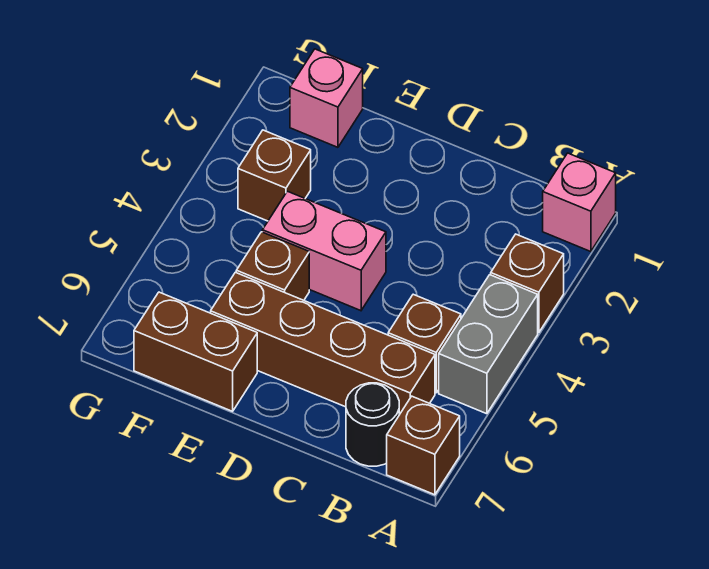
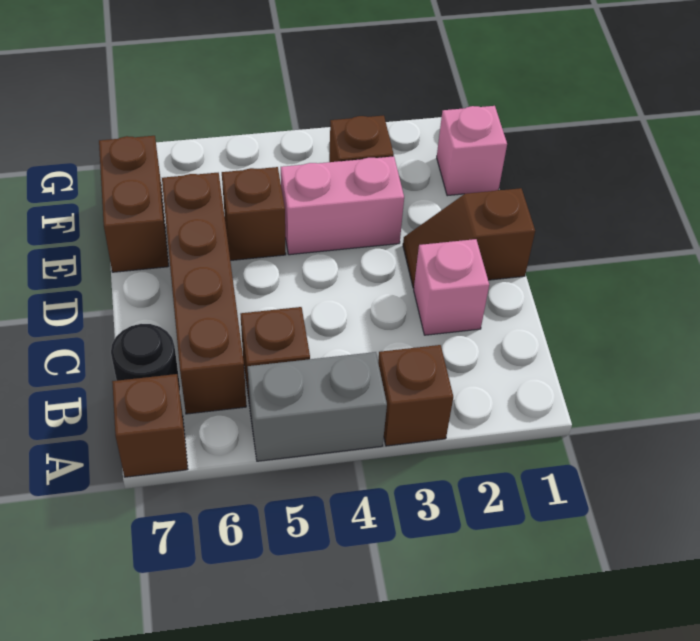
pink 1x1 brick [543,153,616,252] -> pink 1x1 brick moved to [414,239,489,335]
none -> brown 1x2 slope [403,188,535,288]
pink 1x2 brick [262,191,386,311] -> pink 1x2 brick turned to [281,156,404,255]

